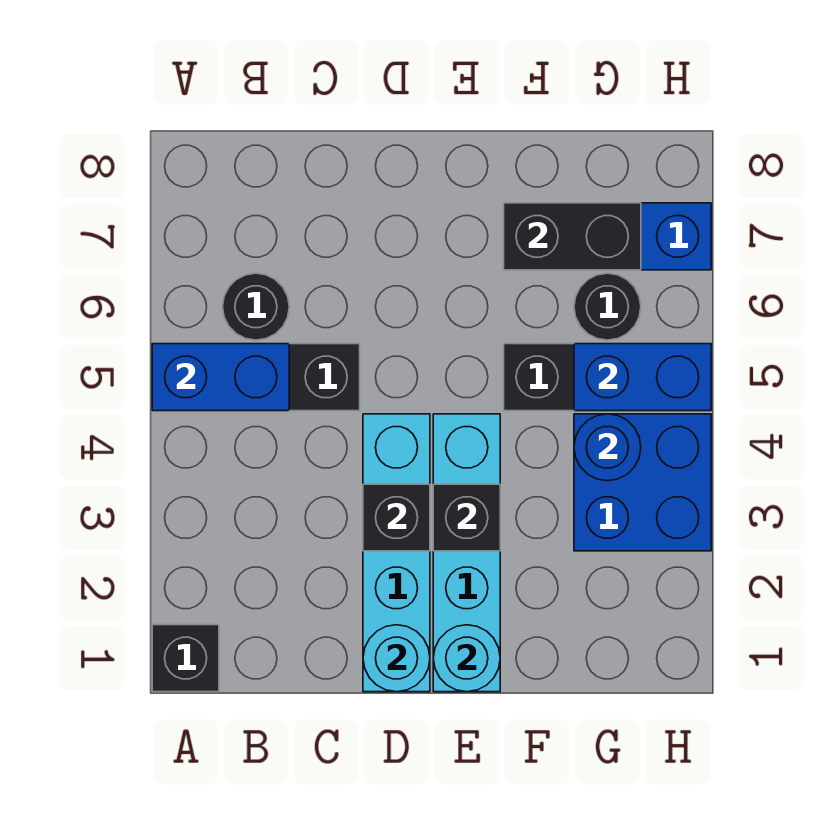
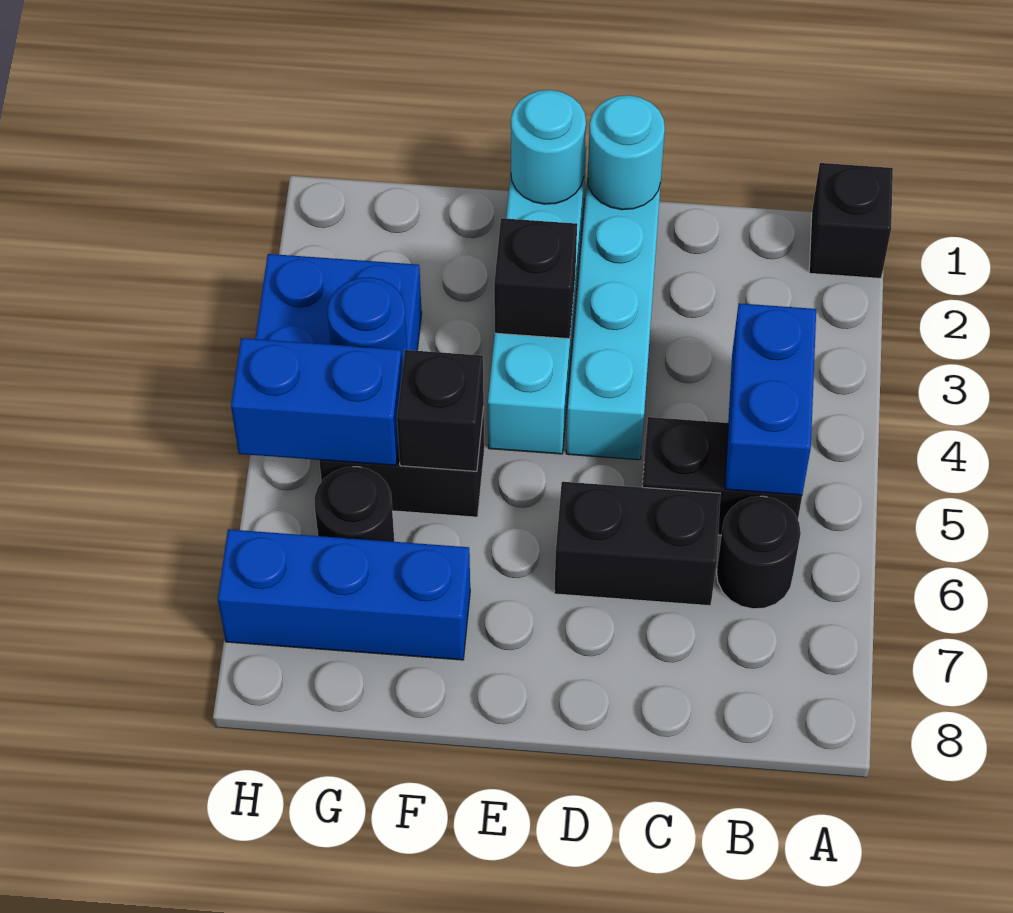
blue 1x2 brick [152,344,289,411] -> blue 1x2 brick turned to [725,303,816,495]
black 1x1 brick [363,484,430,551] -> black 1x1 brick moved to [397,350,484,471]
black 1x2 brick [504,203,641,270] -> black 1x2 brick moved to [554,482,720,606]

